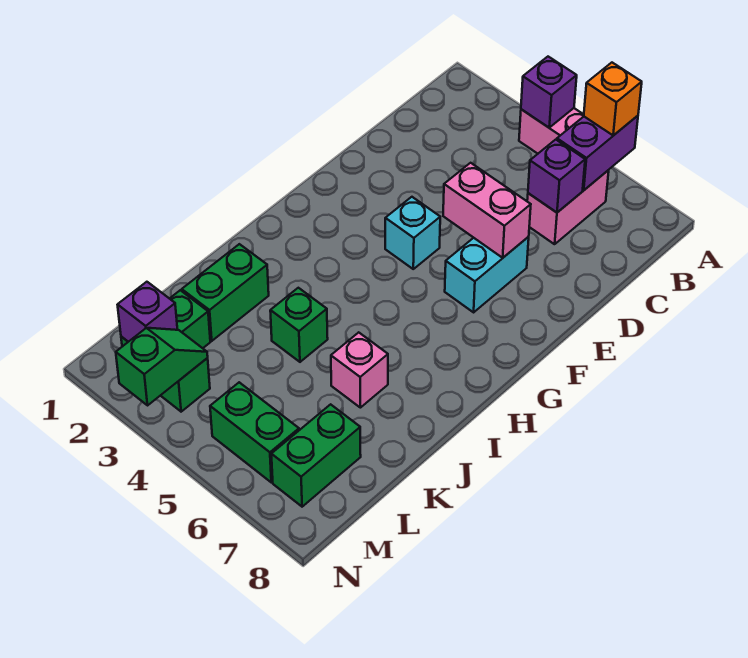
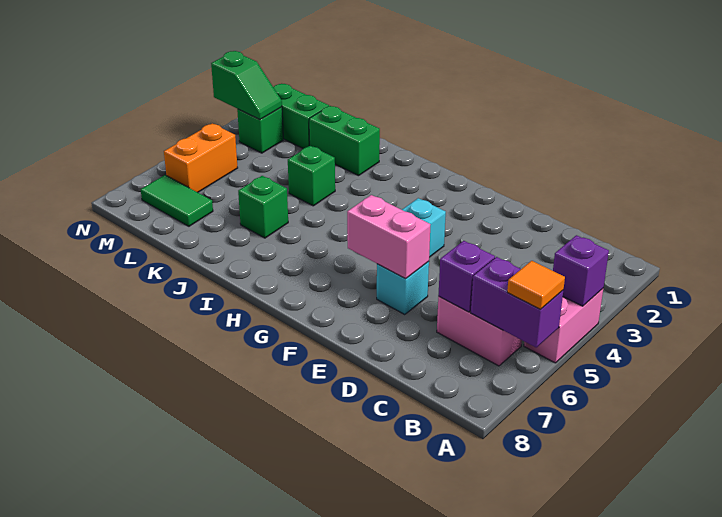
orange 1x1 brick [584,63,642,136] -> orange 1x1 tile [507,261,565,309]
pink 1x2 brick [443,163,531,258] -> pink 1x2 brick turned to [347,195,431,278]
cyan 1x2 brick [445,237,529,312] -> cyan 1x1 brick [377,262,429,314]
pink 1x1 brick [331,332,388,408] -> green 1x1 brick [238,176,288,238]
green 1x2 brick [271,404,361,507] -> green 1x2 tile [141,175,213,226]
purple 1x1 brick [118,282,178,342] -> none
green 1x2 brick [210,382,299,482] -> orange 1x2 brick [164,123,238,192]

